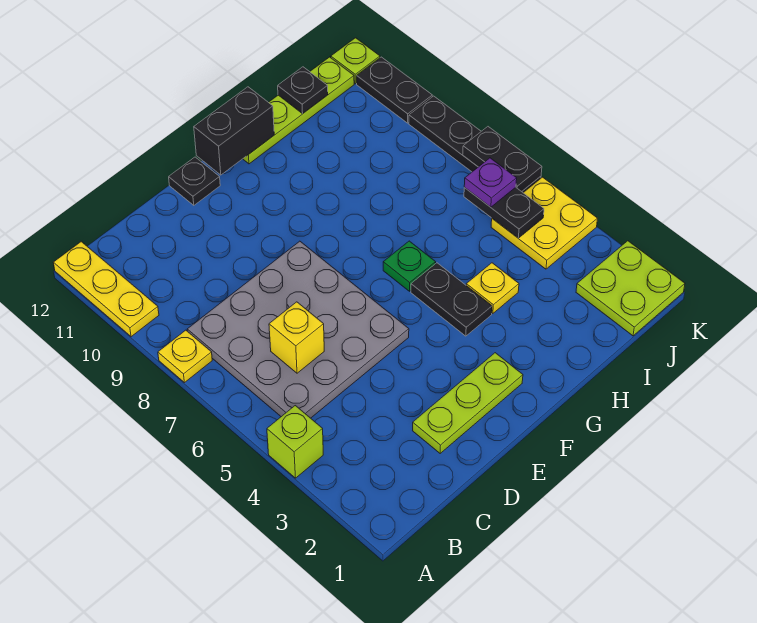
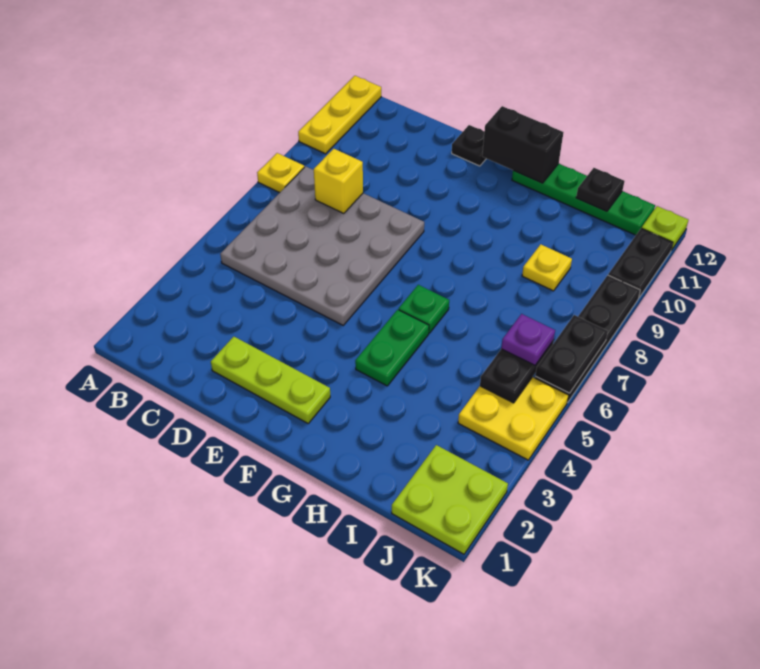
lime 1x1 brick [267,406,323,478] -> none
yellow 1x1 brick [269,302,324,373] -> yellow 1x1 brick moved to [314,149,363,214]
black 1x2 plate [411,263,492,336] -> green 1x2 plate [355,310,429,386]
lime 1x4 plate [243,57,354,164] -> green 1x4 plate [512,164,655,235]
yellow 1x1 plate [466,263,519,313] -> yellow 1x1 plate moved to [522,244,572,291]

